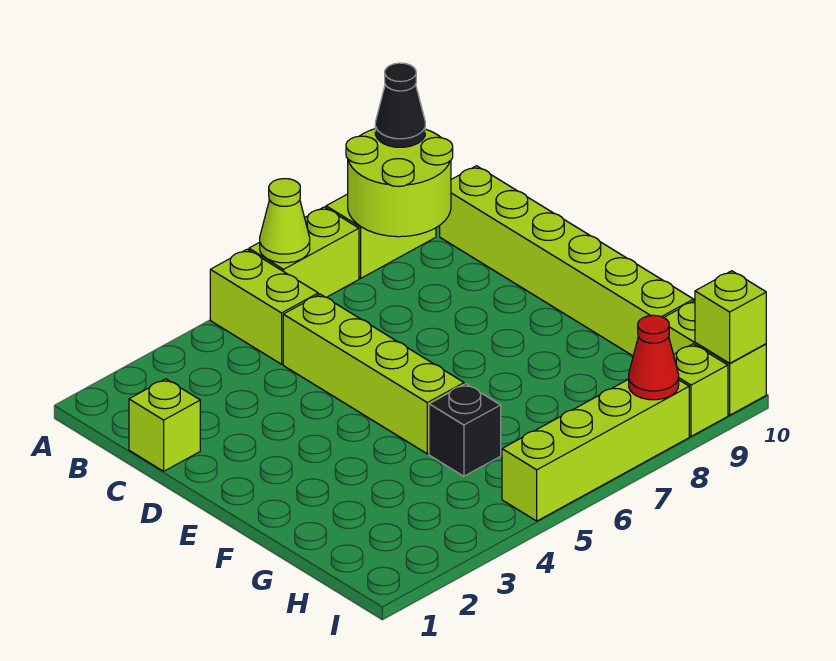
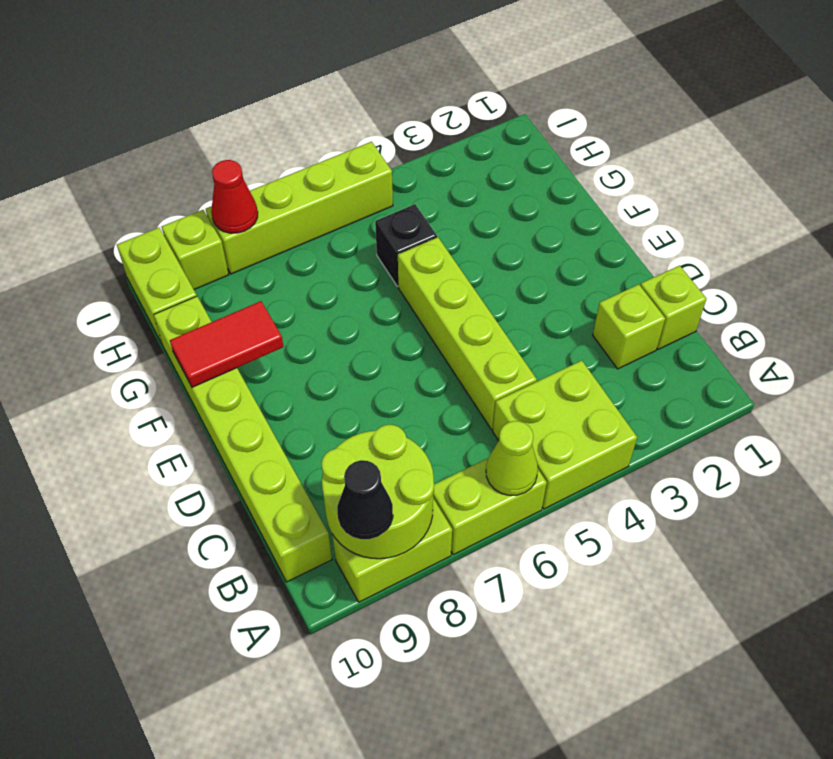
lime 1x2 brick [210,249,318,364] -> lime 2x2 brick [493,360,637,509]
none -> red 1x2 tile [170,301,283,387]
lime 1x1 brick [695,271,766,363] -> lime 1x1 brick moved to [593,284,665,369]

